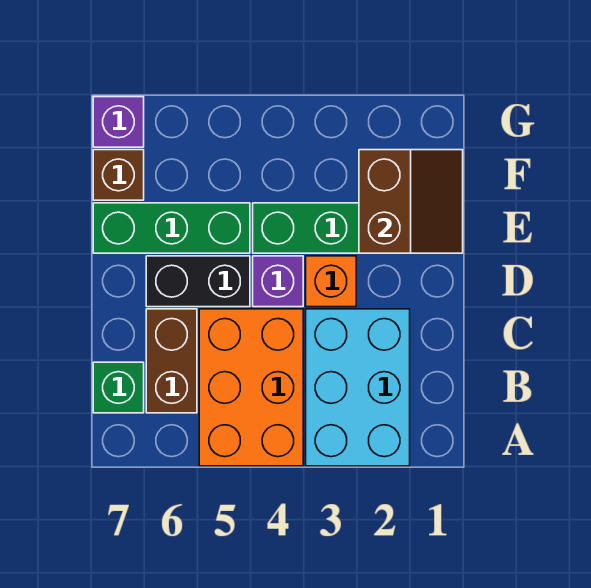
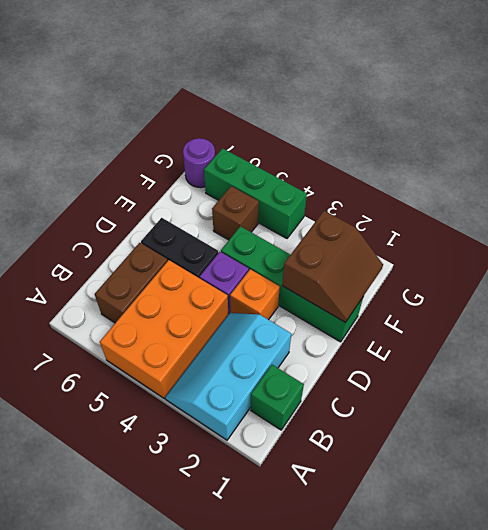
cyan 2x3 brick [306,309,410,466] -> cyan 2x3 slope [165,313,291,440]
green 1x1 brick [93,362,144,413] -> green 1x1 brick moved to [251,365,304,430]
green 1x3 brick [93,203,250,253] -> green 1x3 brick moved to [204,148,307,238]
brown 1x1 brick [93,150,144,200] -> brown 1x1 brick moved to [212,186,259,240]
purple 1x1 brick [93,97,144,147] -> purple 1x1 round brick [183,138,215,188]

